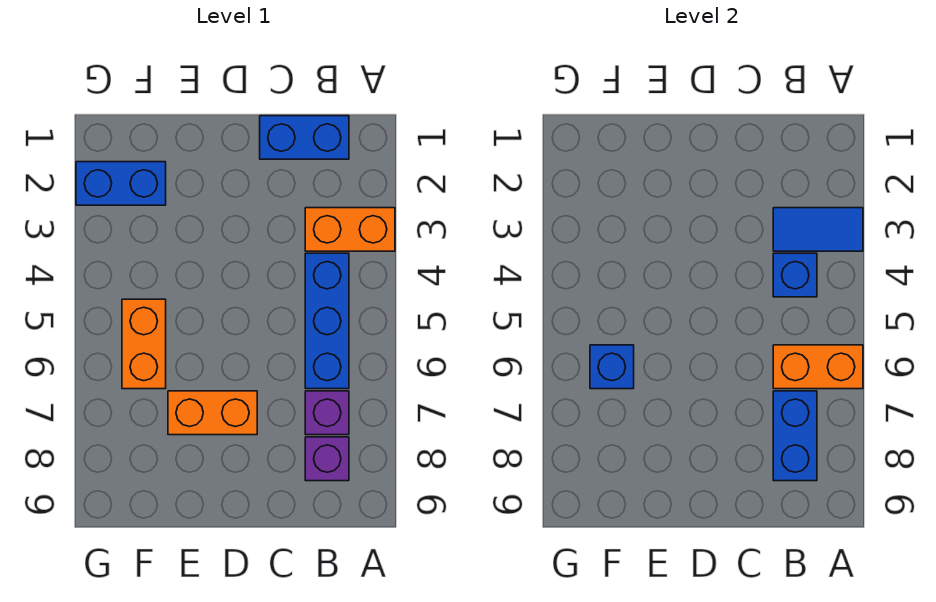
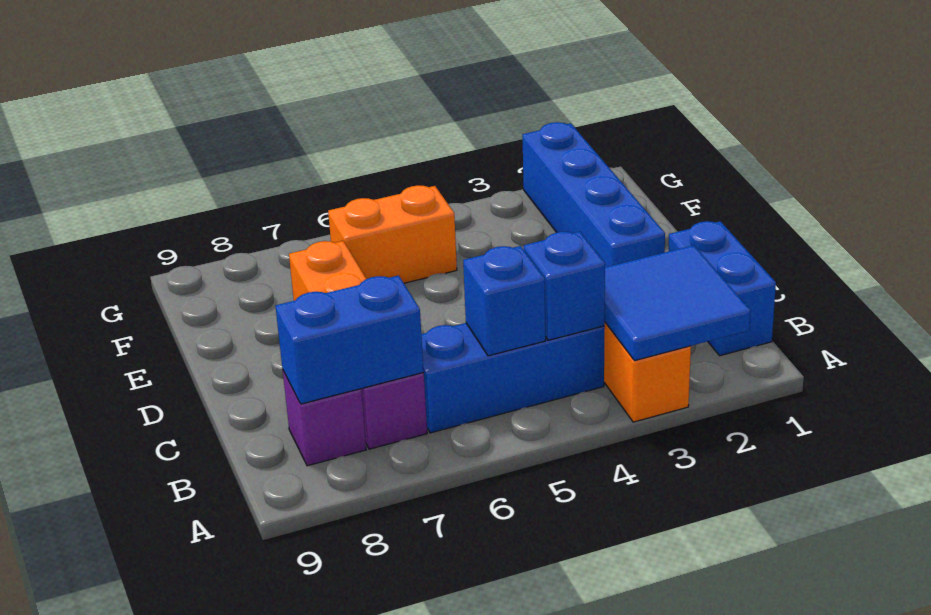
blue 1x2 tile [773,208,863,251] -> blue 2x2 tile [605,245,751,361]
orange 1x2 brick [773,345,863,389] -> none
blue 1x2 brick [76,162,166,205] -> blue 1x4 brick [522,122,665,267]
blue 1x1 brick [590,345,634,389] -> blue 1x1 brick moved to [463,246,545,356]

